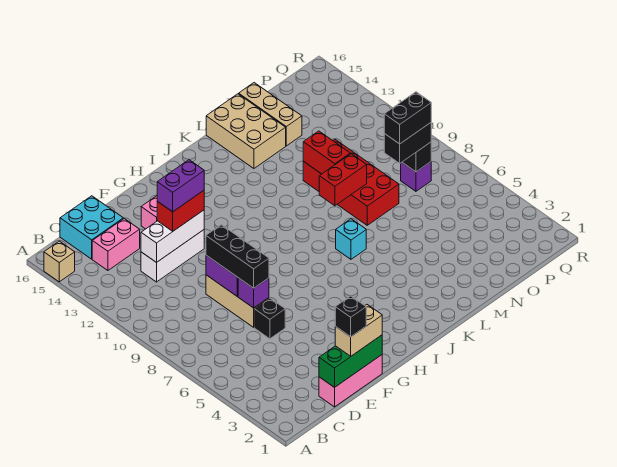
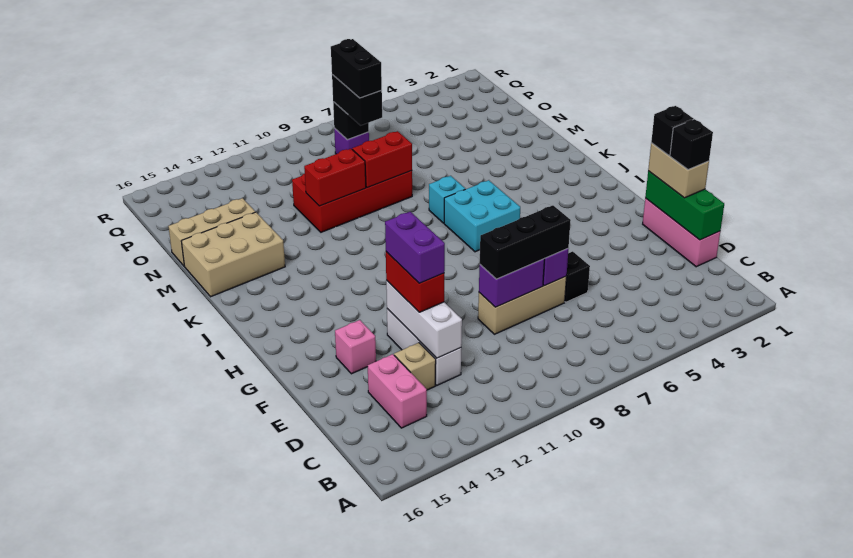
tan 1x1 brick [44,241,75,282] -> tan 1x1 brick moved to [394,343,436,390]
cyan 2x2 brick [60,196,123,259] -> cyan 2x2 brick moved to [444,180,520,252]
none -> black 1x1 brick [651,106,693,155]
red 1x2 brick [319,154,367,206] -> red 1x2 brick turned to [352,131,412,188]

